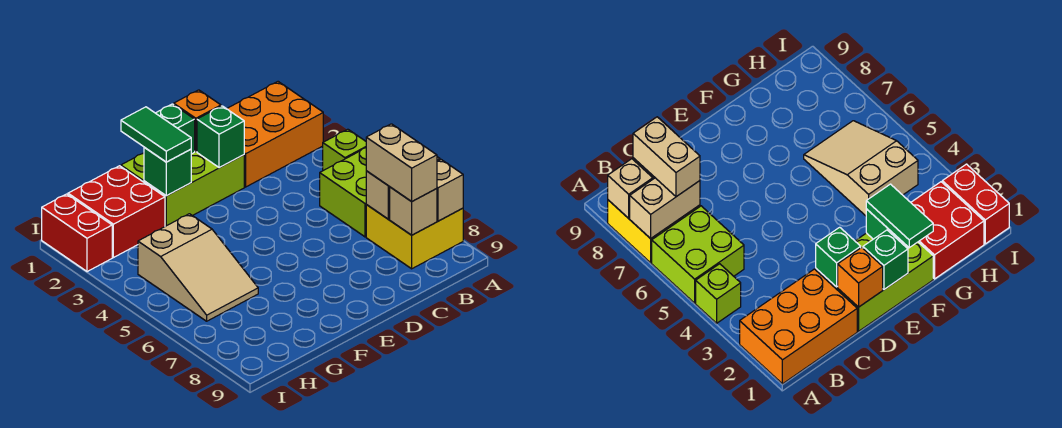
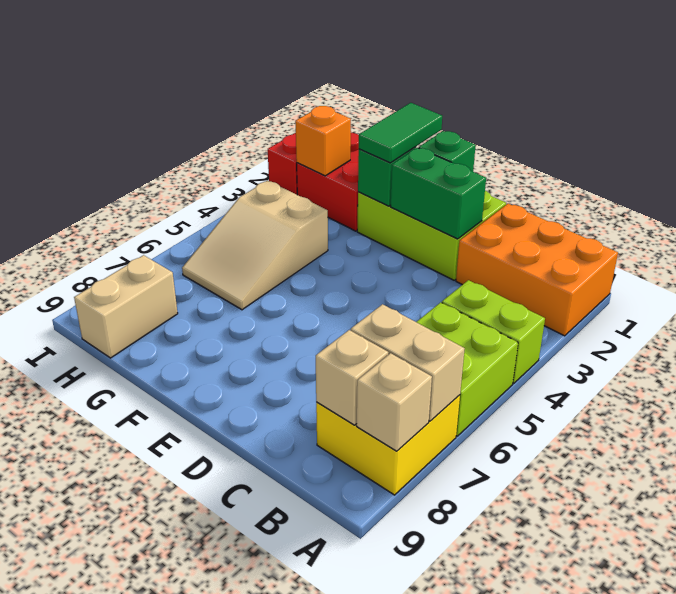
lime 1x1 brick [323,129,366,171] -> lime 1x2 brick [442,280,545,383]
tan 1x2 brick [366,124,437,201] -> tan 1x2 brick moved to [74,255,178,358]
orange 1x1 brick [174,90,221,151] -> orange 1x1 brick moved to [295,106,351,176]
green 1x1 brick [197,106,244,168] -> green 1x2 brick [391,148,486,239]

